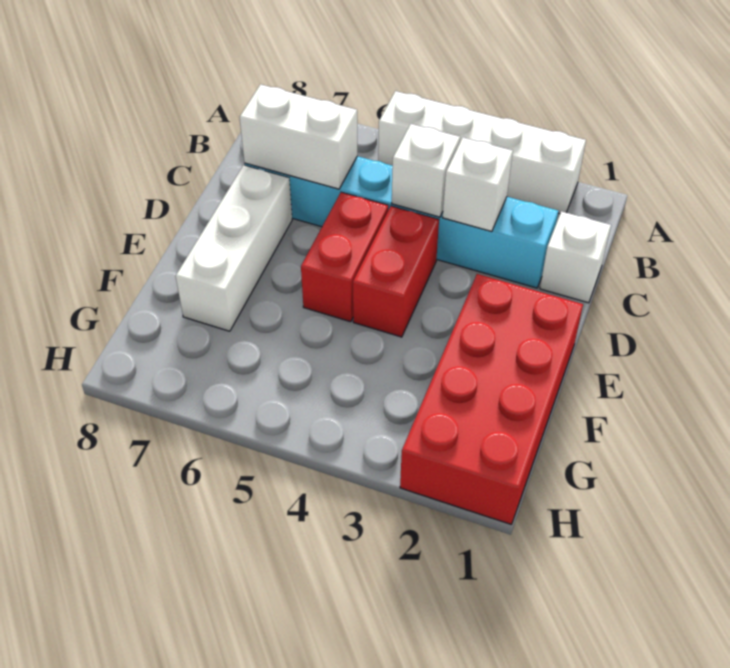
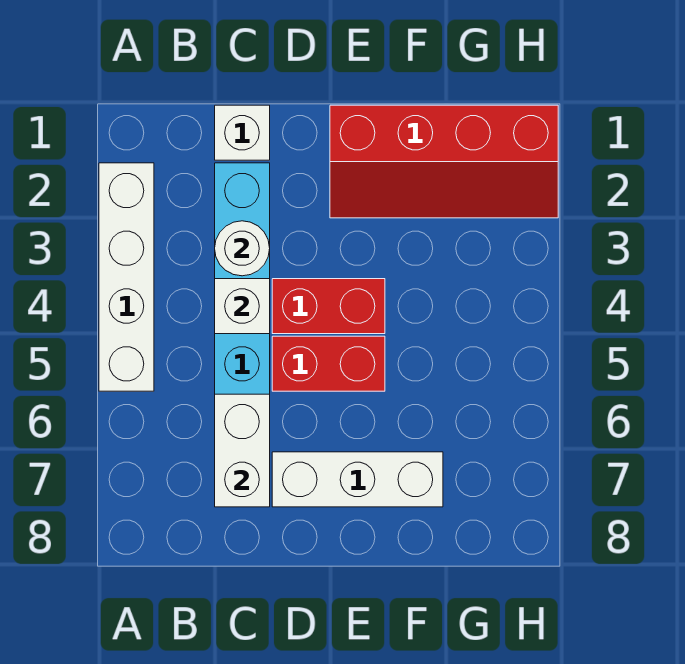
white 1x1 brick [443,137,513,232] -> white 1x1 round brick [215,221,270,276]
red 2x4 brick [400,274,583,524] -> red 2x4 slope [330,105,558,218]

